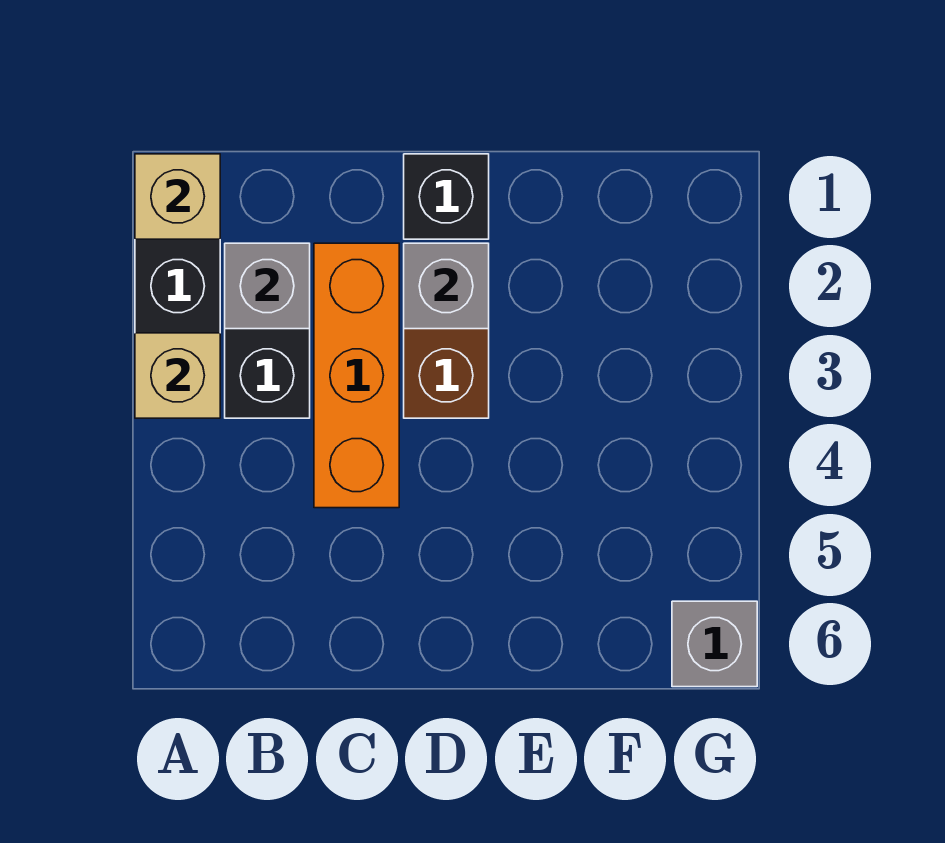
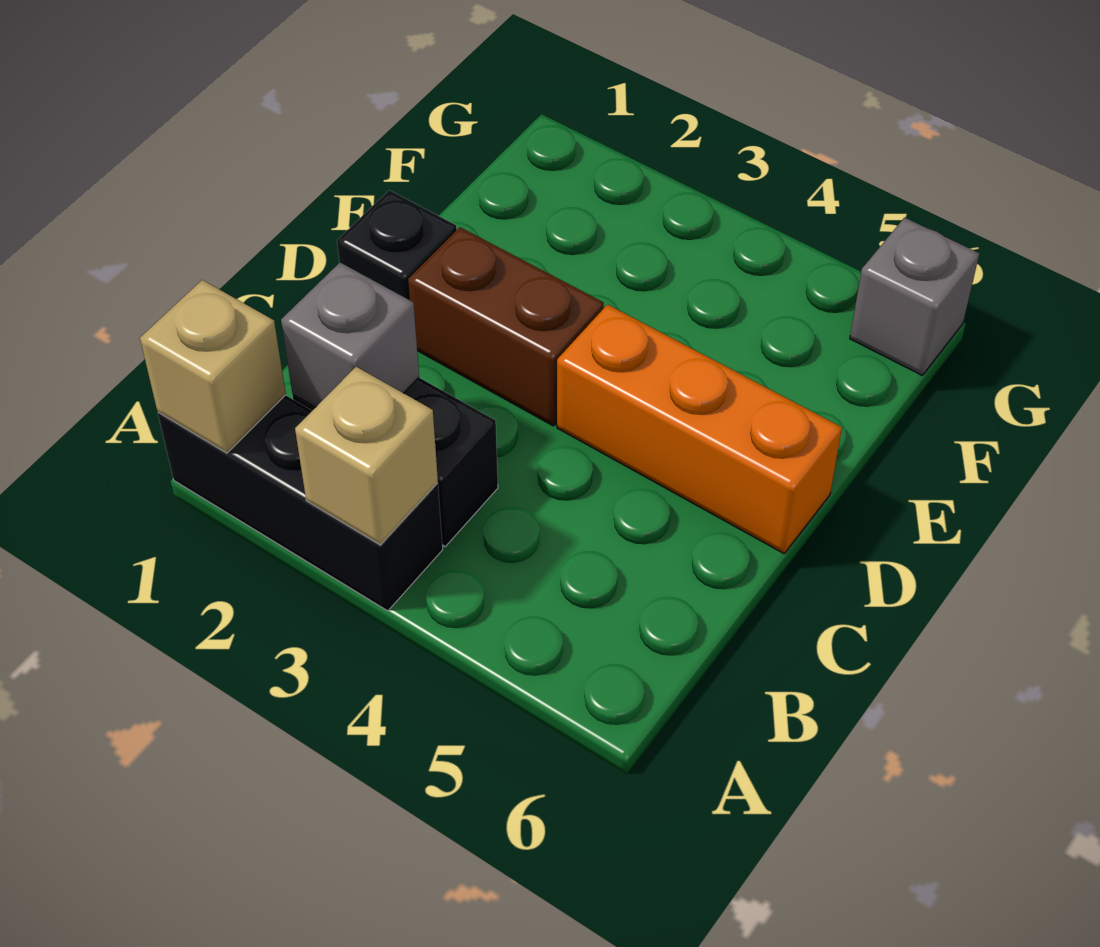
orange 1x3 brick [314,243,399,508] -> orange 1x3 brick moved to [557,305,842,554]
grey 1x1 brick [404,243,489,329] -> none

